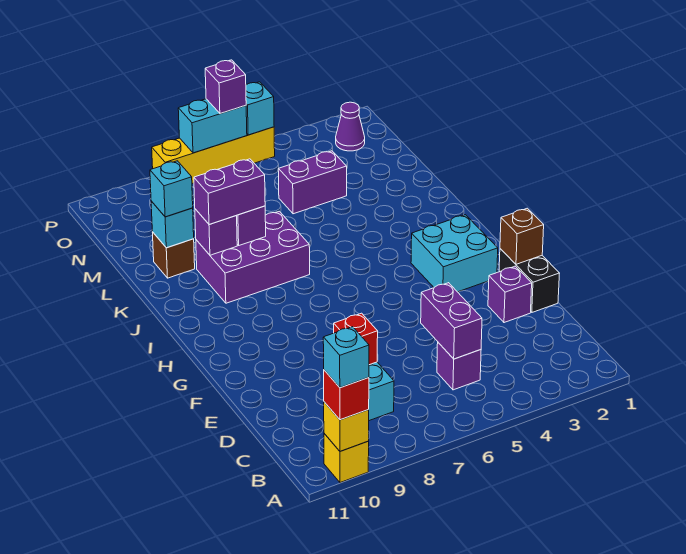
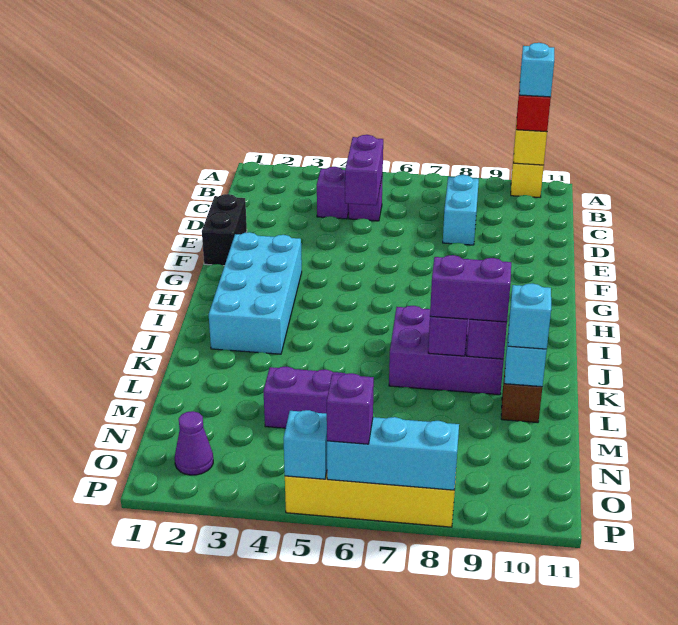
red 1x1 brick [334,313,378,365] -> none
purple 1x1 brick [488,266,532,323] -> purple 1x1 brick moved to [317,167,349,219]
brown 1x1 brick [500,208,544,264] -> none
cyan 2x2 brick [411,215,498,292] -> cyan 2x4 brick [209,232,302,354]
cyan 1x2 brick [178,99,247,153] -> cyan 1x3 brick [327,417,459,490]

